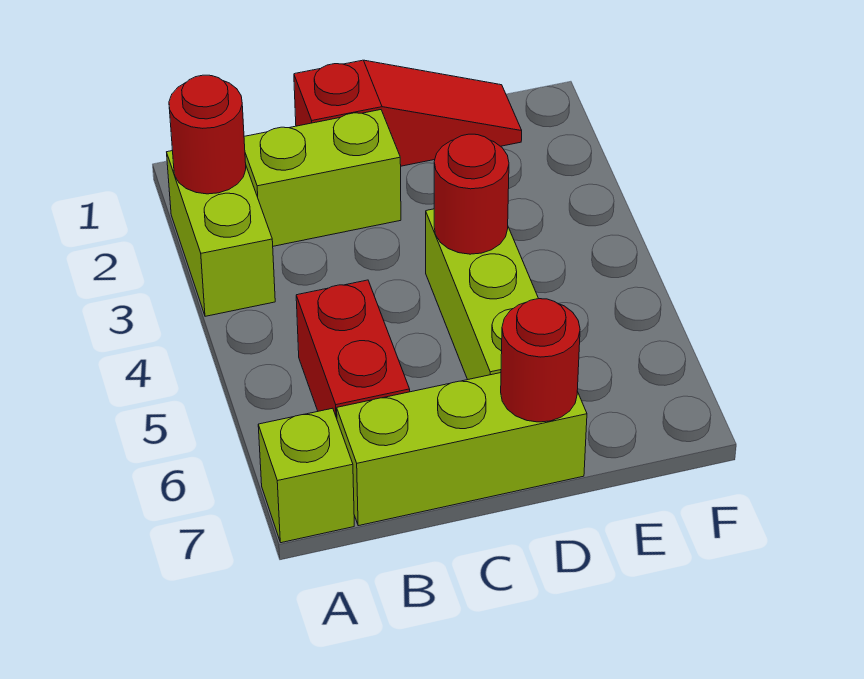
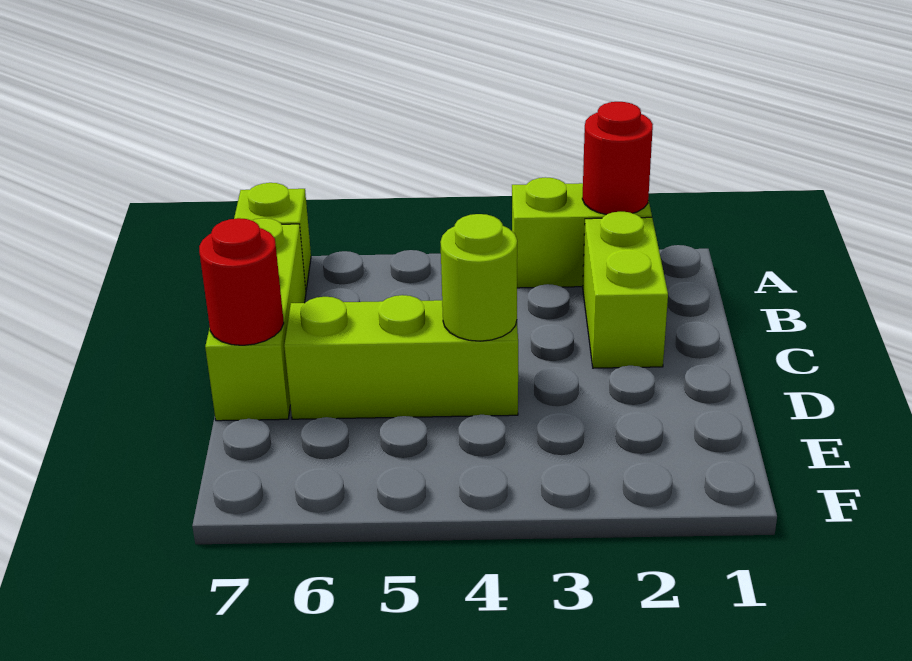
red 1x2 brick [296,280,410,418] -> none
red 1x3 slope [294,60,522,166] -> none
red 1x1 round brick [434,134,509,254] -> lime 1x1 round brick [441,214,517,341]

